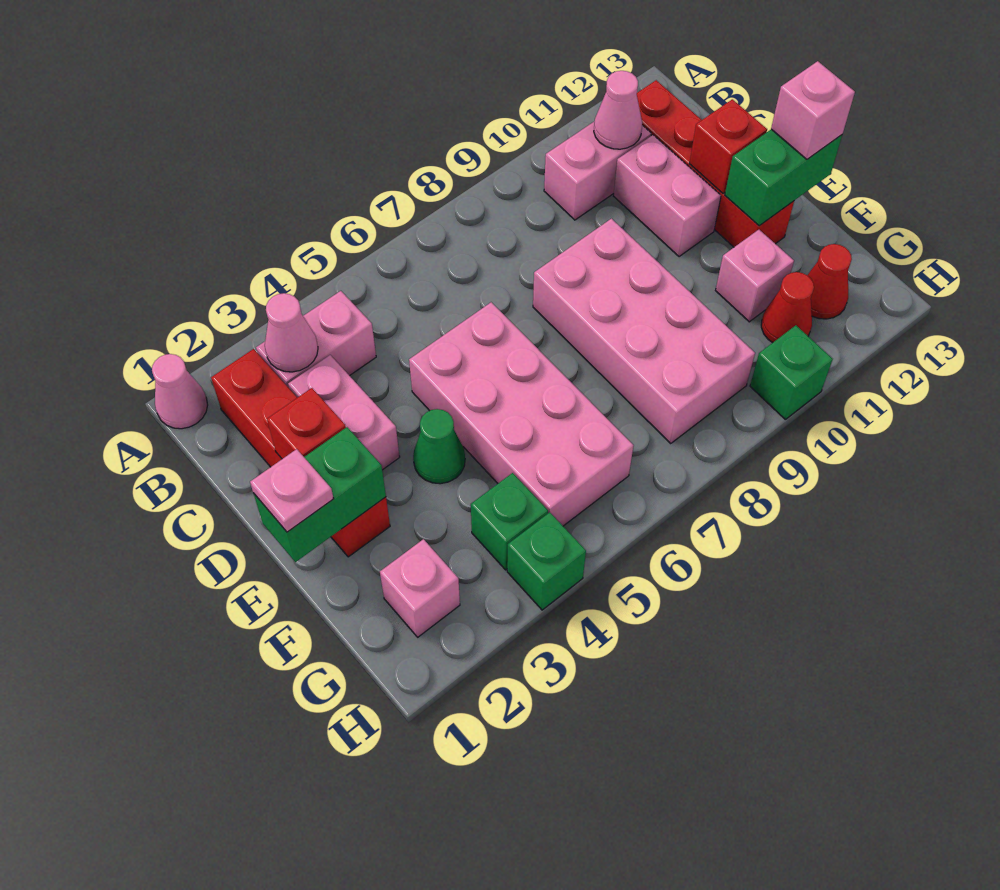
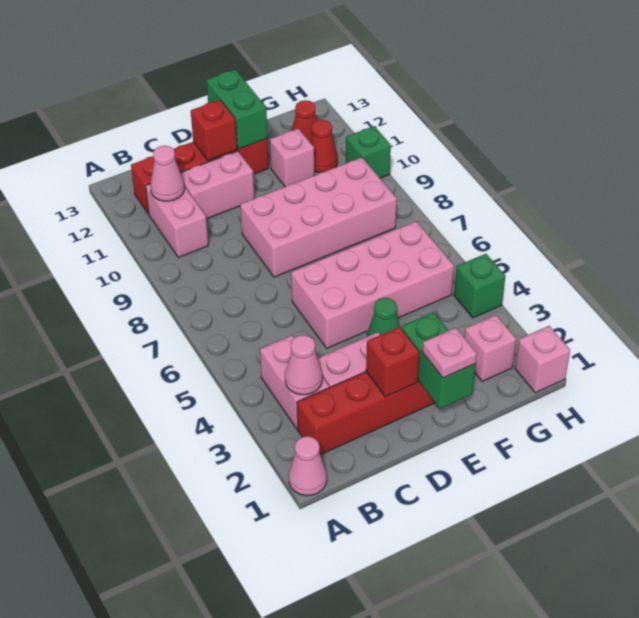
pink 1x1 brick [771,61,855,159] -> pink 1x1 brick moved to [515,326,570,393]
green 1x1 brick [471,473,548,570] -> none

